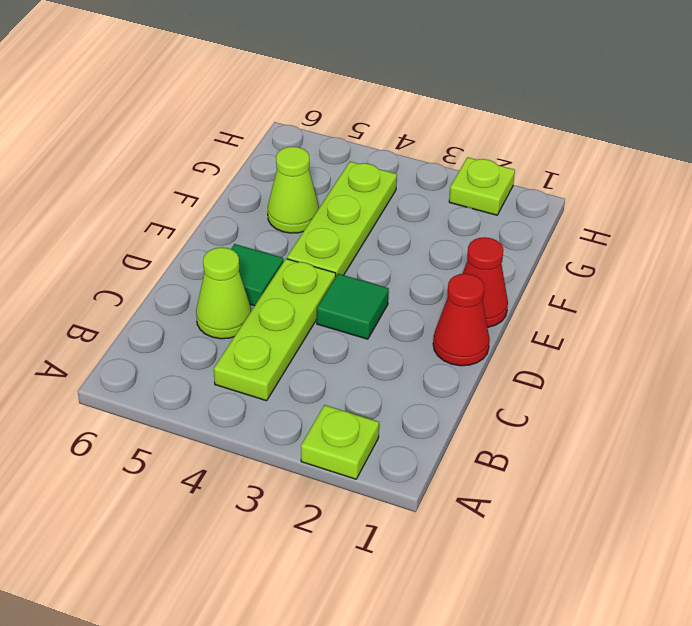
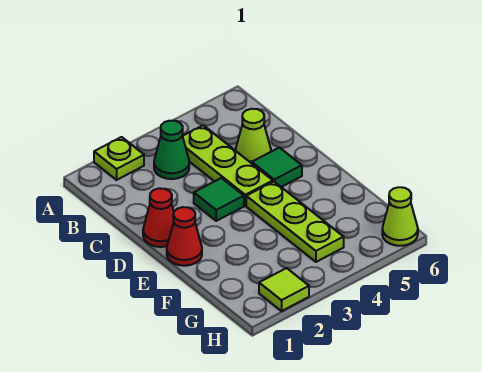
none -> green 1x1 cone [154,121,189,179]
lime 1x1 cone [268,147,319,233] -> lime 1x1 cone moved to [382,187,418,246]
lime 1x1 plate [449,157,515,215] -> lime 1x1 tile [259,268,309,311]

